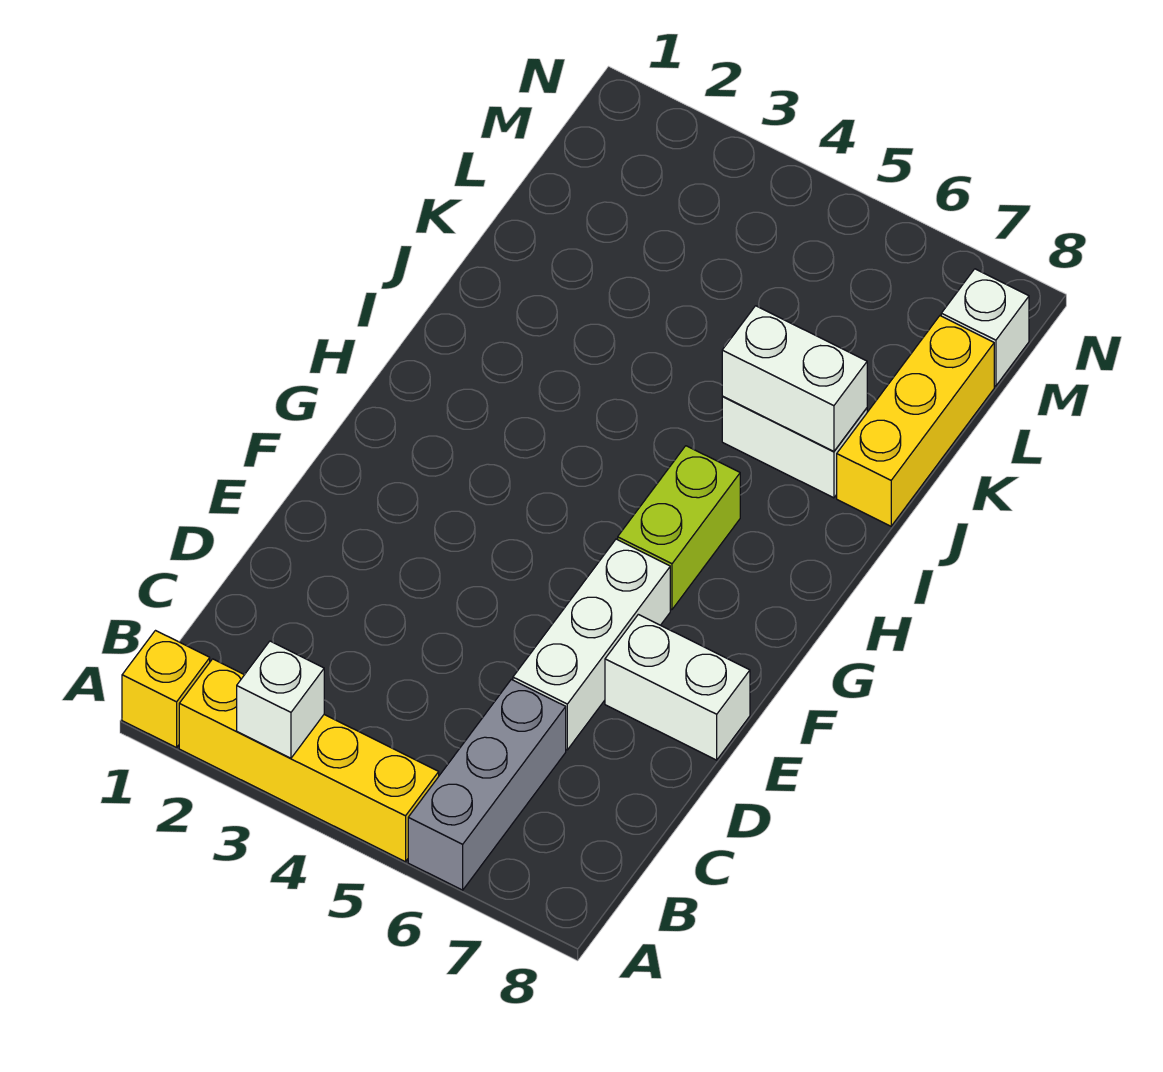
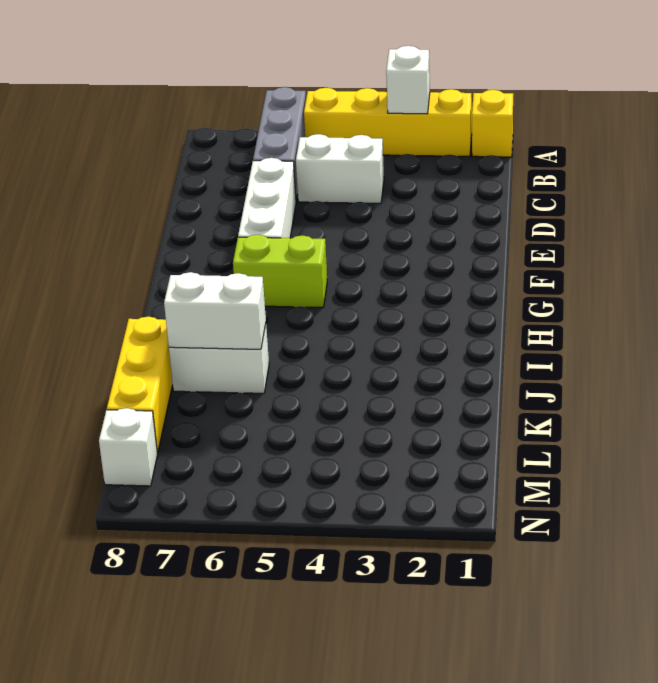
white 1x2 brick [605,614,750,760] -> white 1x2 brick moved to [296,134,384,203]
lime 1x2 brick [618,446,740,610] -> lime 1x2 brick turned to [233,235,327,308]

